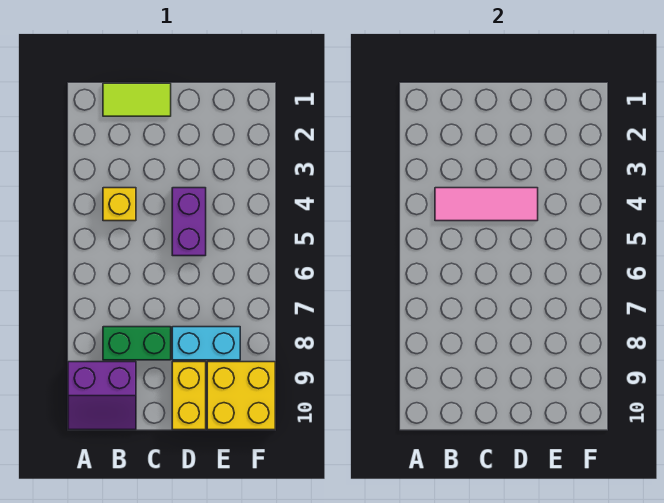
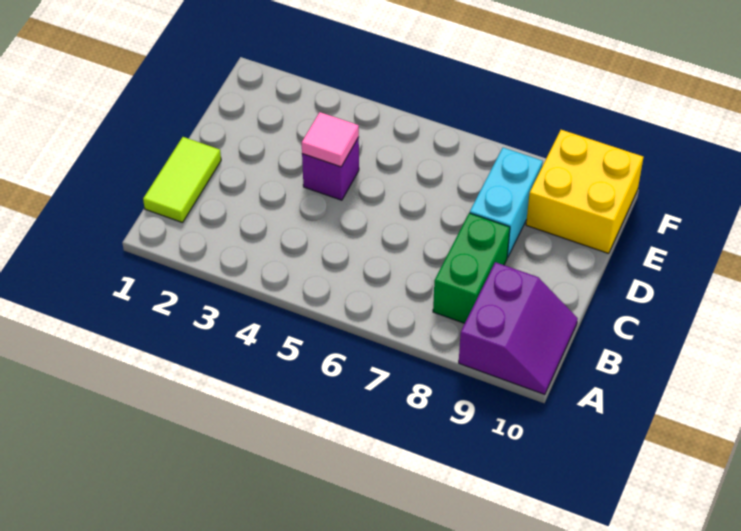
yellow 1x1 brick [103,188,136,221] -> none
pink 1x3 tile [435,188,538,221] -> pink 1x1 tile [302,112,359,167]
purple 1x2 brick [172,188,206,256] -> purple 1x1 brick [302,137,359,200]
yellow 1x2 brick [172,362,206,430] -> none

